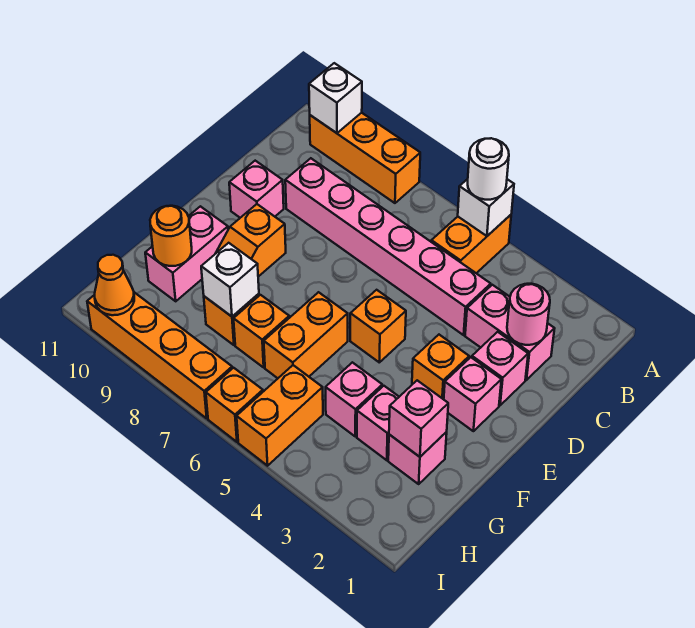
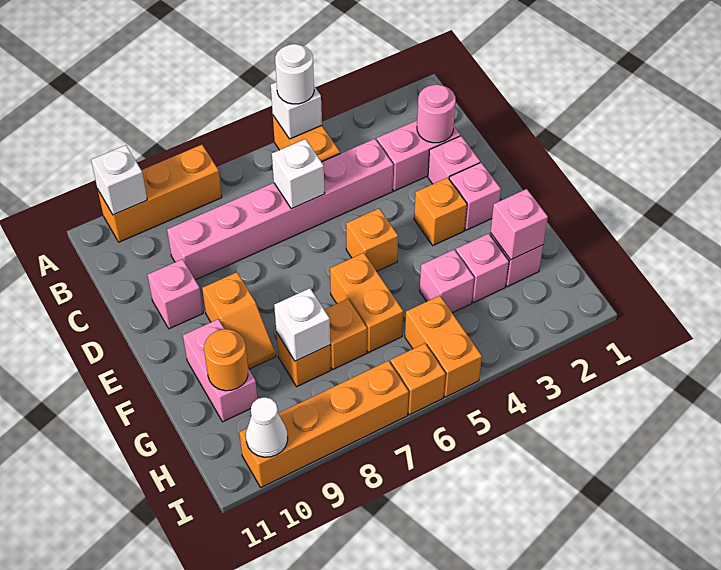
none -> white 1x1 brick [272,139,325,209]
orange 1x1 cone [95,255,134,315] -> white 1x1 cone [246,397,288,457]

